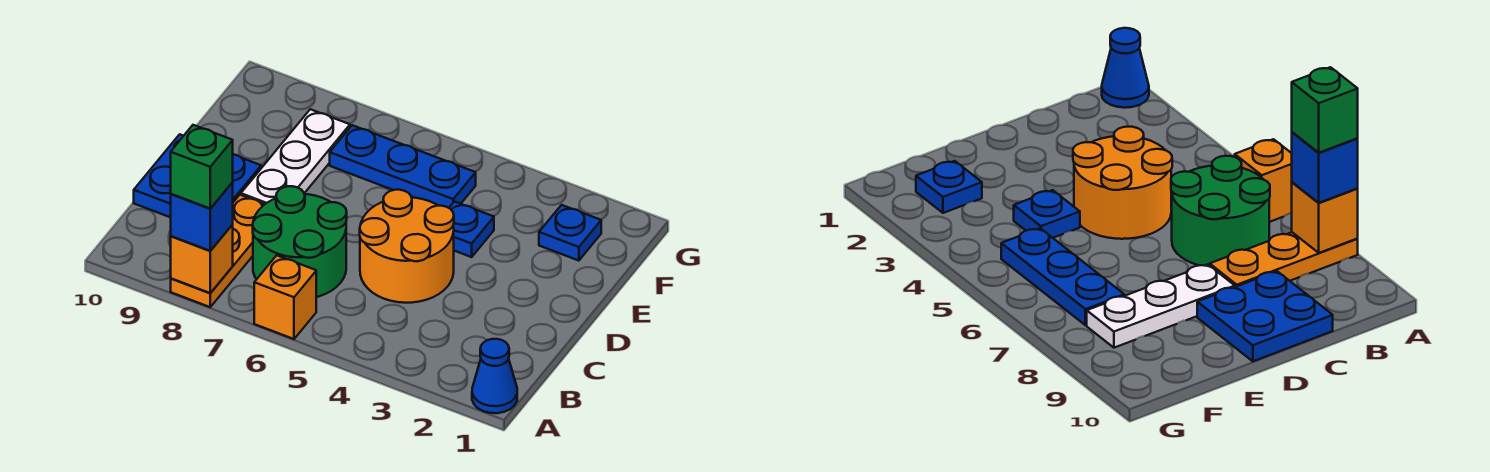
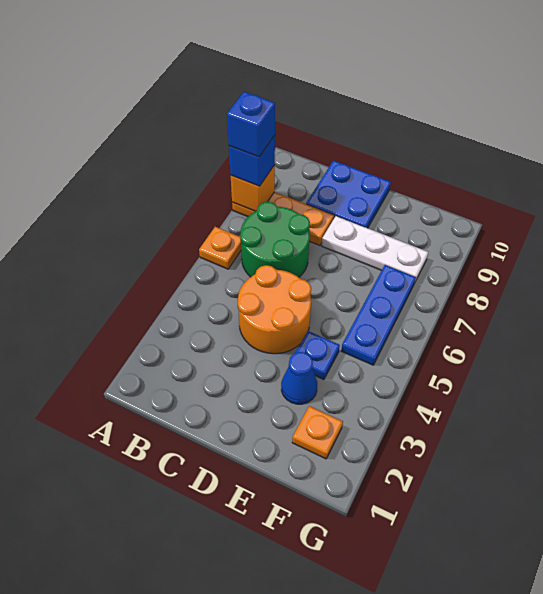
blue 1x1 cone [472,339,517,413] -> blue 1x1 cone moved to [281,352,317,404]
orange 1x1 brick [254,255,316,339] -> orange 1x1 plate [199,227,241,269]
green 1x1 brick [171,125,233,209] -> blue 1x1 brick [227,92,275,157]
blue 1x1 plate [539,205,601,261] -> orange 1x1 plate [292,406,343,459]

